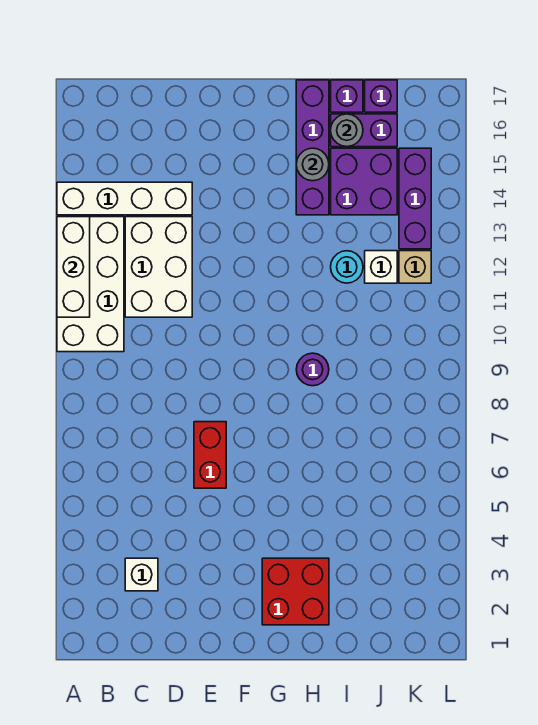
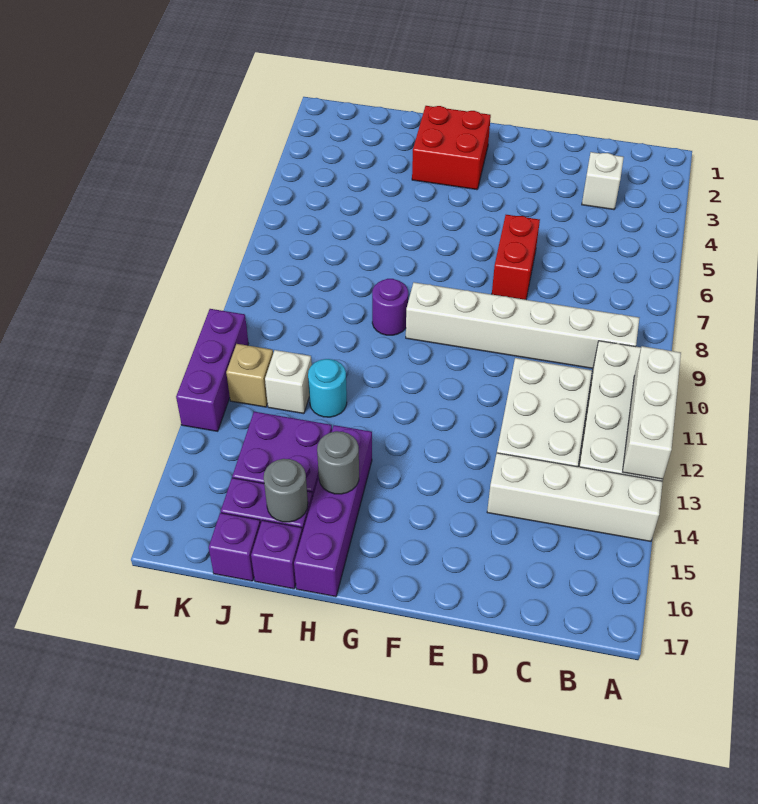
none -> white 1x6 brick [406,282,639,368]
purple 1x3 brick [399,148,431,249] -> purple 1x3 brick moved to [176,309,249,431]

